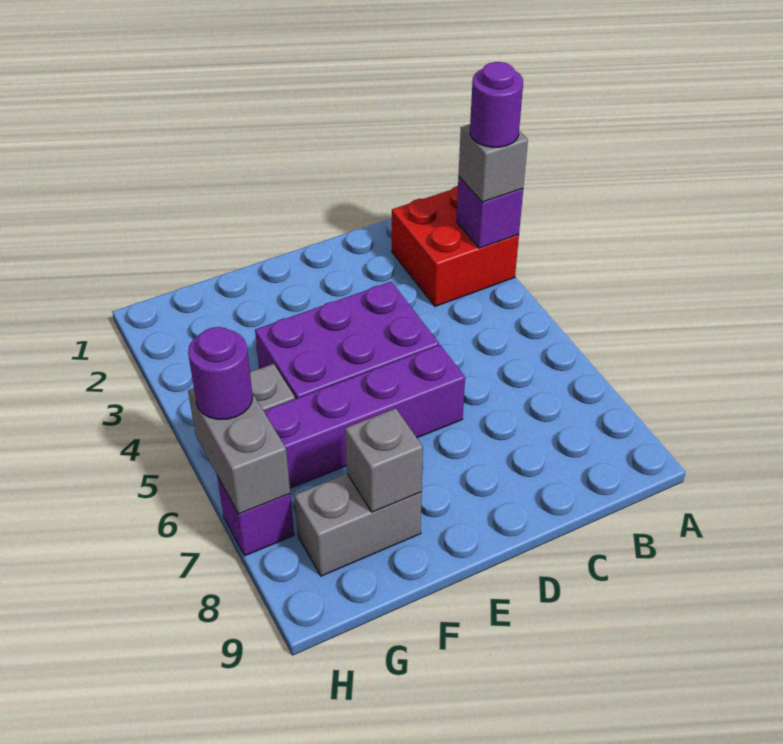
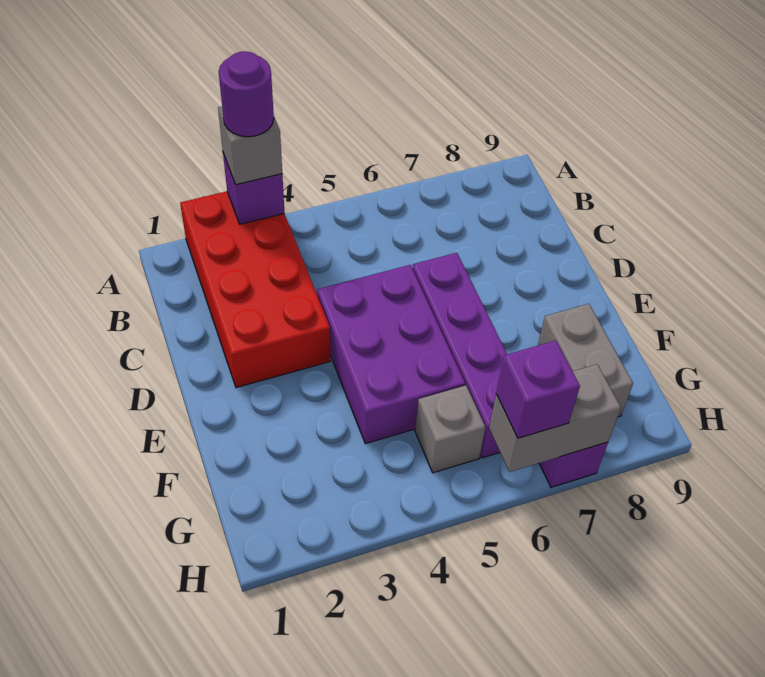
red 2x2 brick [392,186,519,306] -> red 2x4 brick [180,191,330,388]
grey 1x1 brick [345,408,423,512] -> none
purple 1x1 round brick [188,327,253,419] -> purple 1x1 brick [496,341,580,438]

